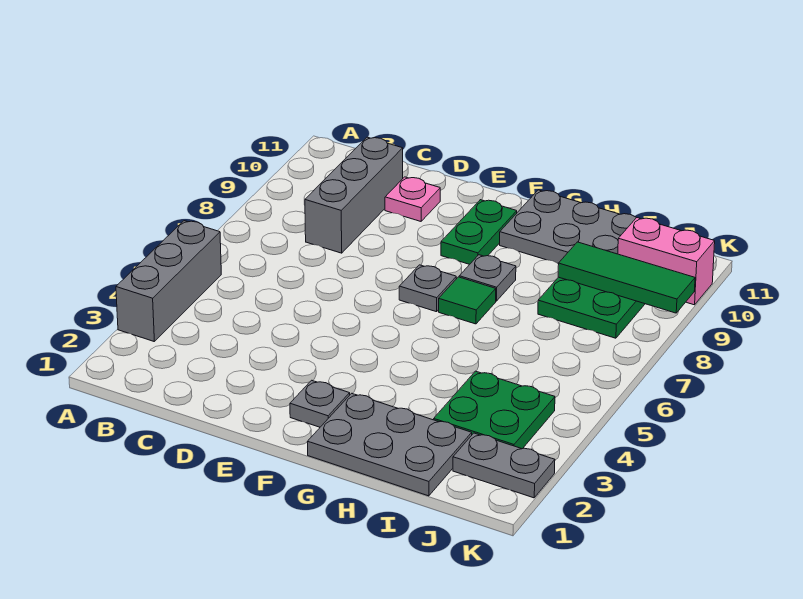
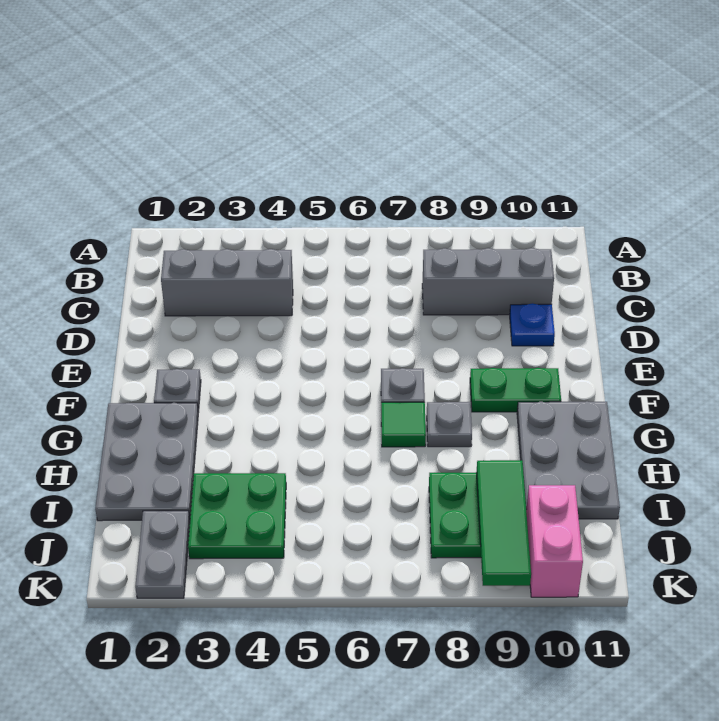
grey 1x3 brick [116,221,221,341] -> grey 1x3 brick moved to [161,249,293,316]
pink 1x1 plate [385,177,440,221] -> blue 1x1 plate [510,303,555,346]

